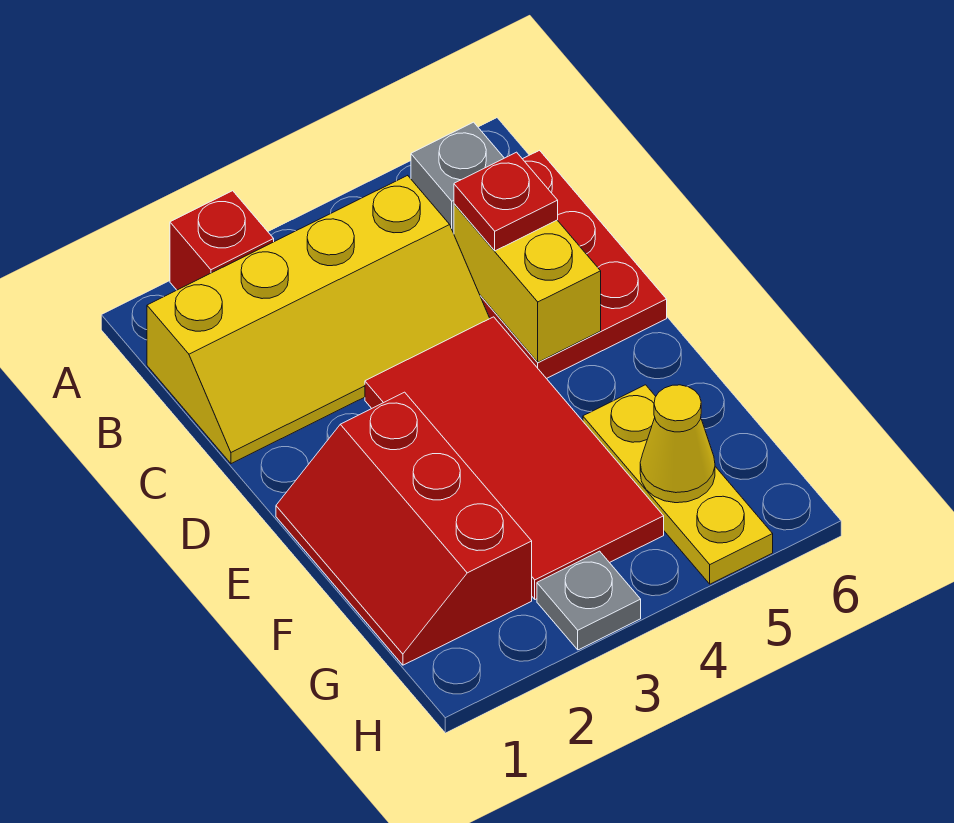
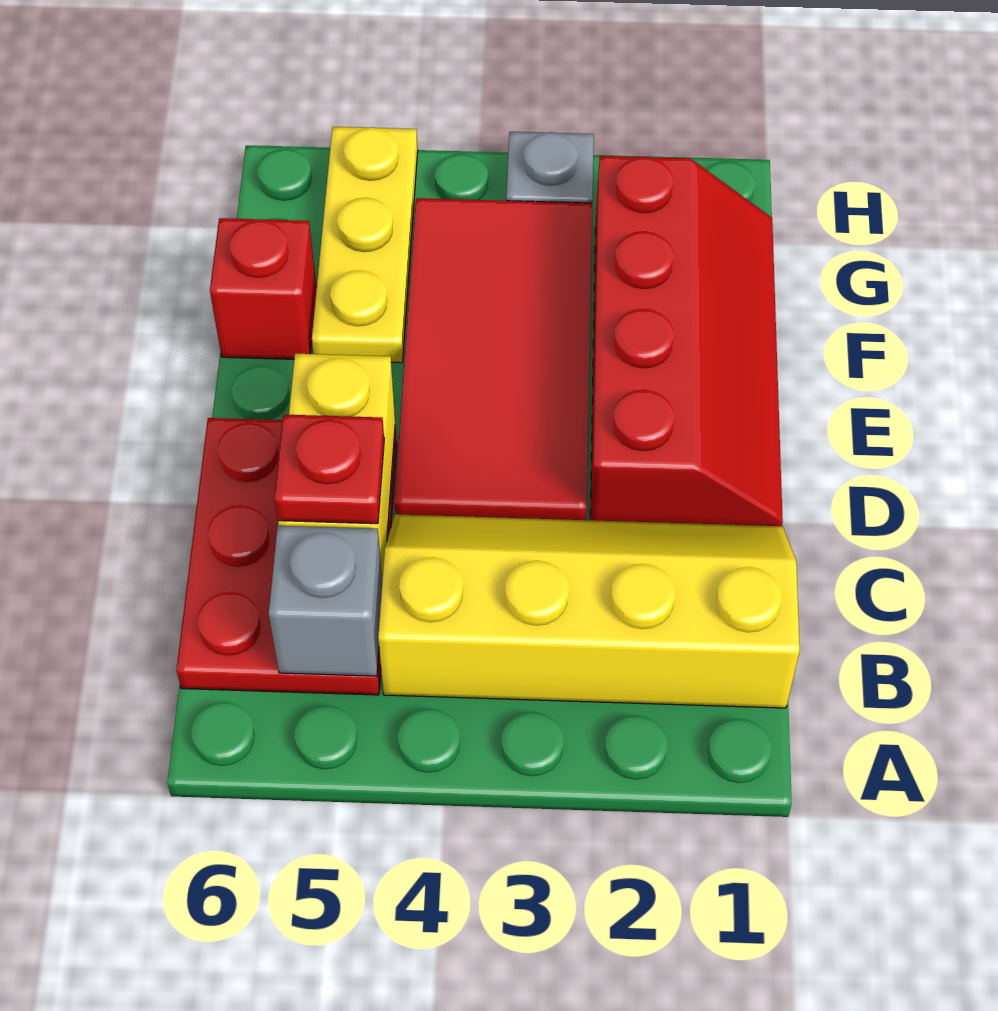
red 1x1 brick [170,191,274,290] -> red 1x1 brick moved to [210,218,317,359]
red 2x3 slope [276,392,532,665] -> red 2x4 slope [590,156,783,526]
yellow 1x1 cone [640,385,715,503] -> none

